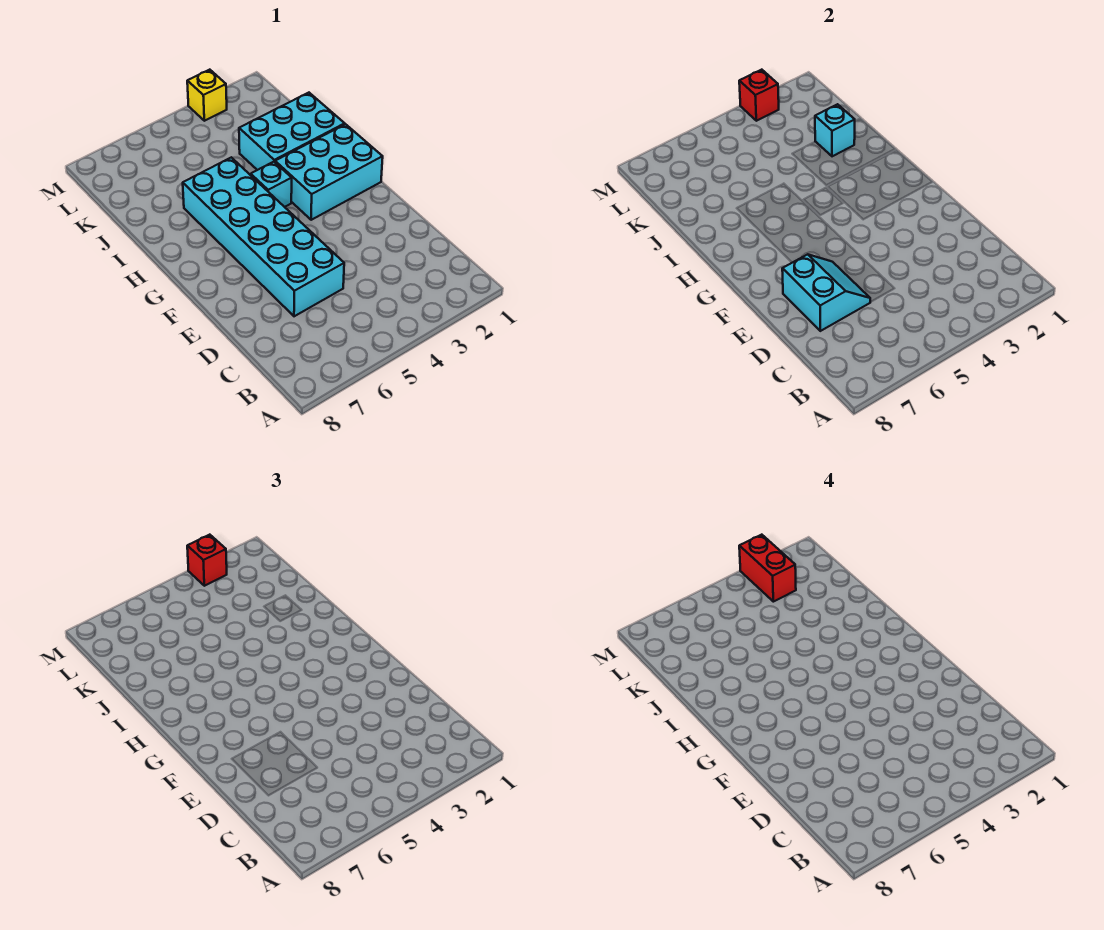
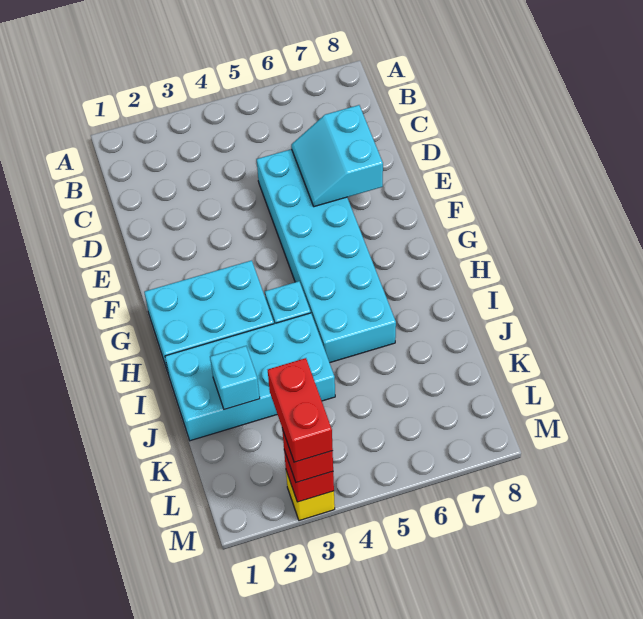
cyan 2x3 brick [239,93,345,170] -> cyan 2x4 brick [165,313,335,441]

